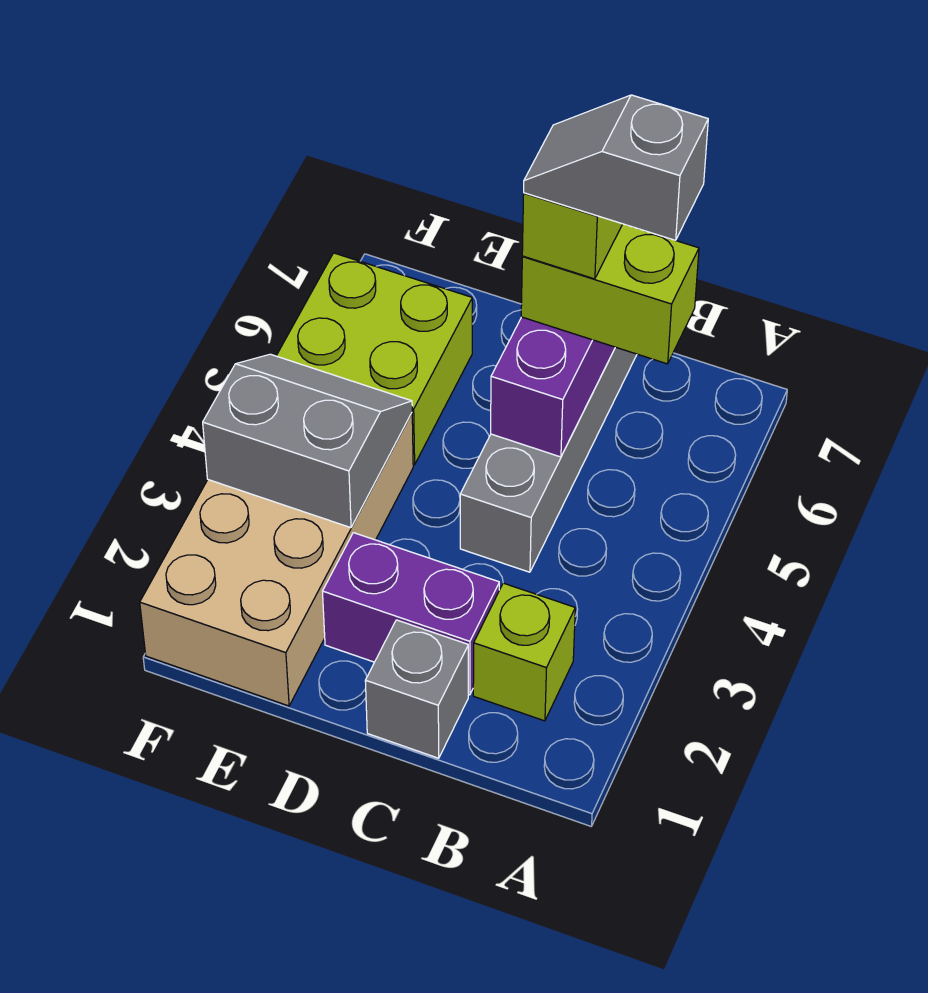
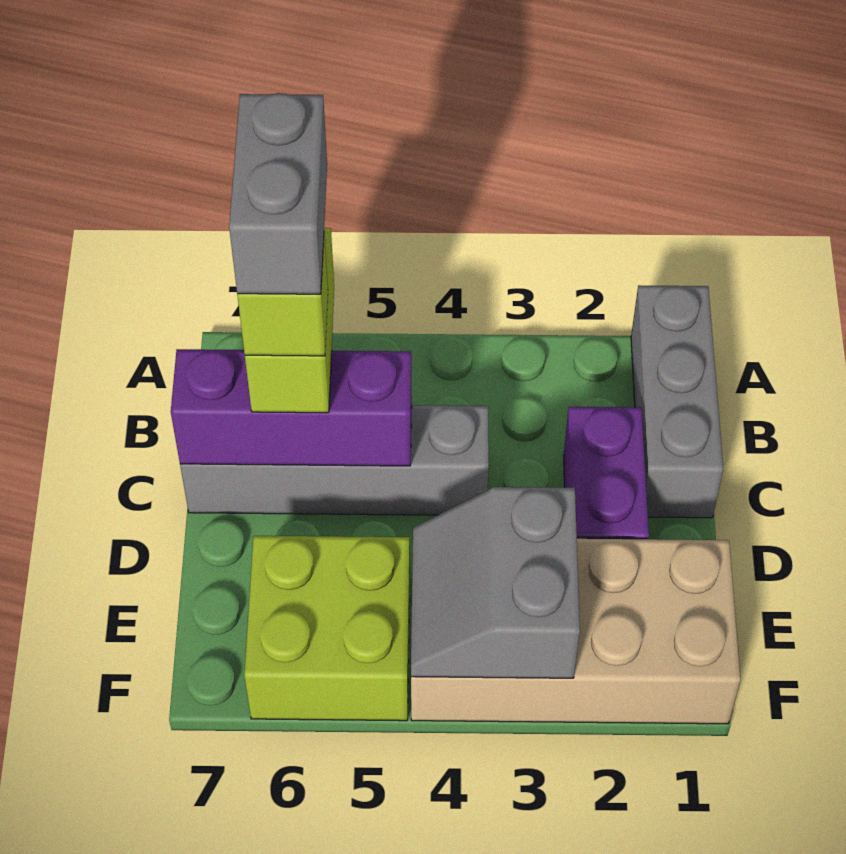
lime 1x1 brick [473,583,575,721] -> none
grey 1x2 slope [524,95,708,240] -> grey 1x2 brick [229,93,327,294]
grey 1x1 brick [365,620,468,758] -> grey 1x3 brick [631,285,723,518]

